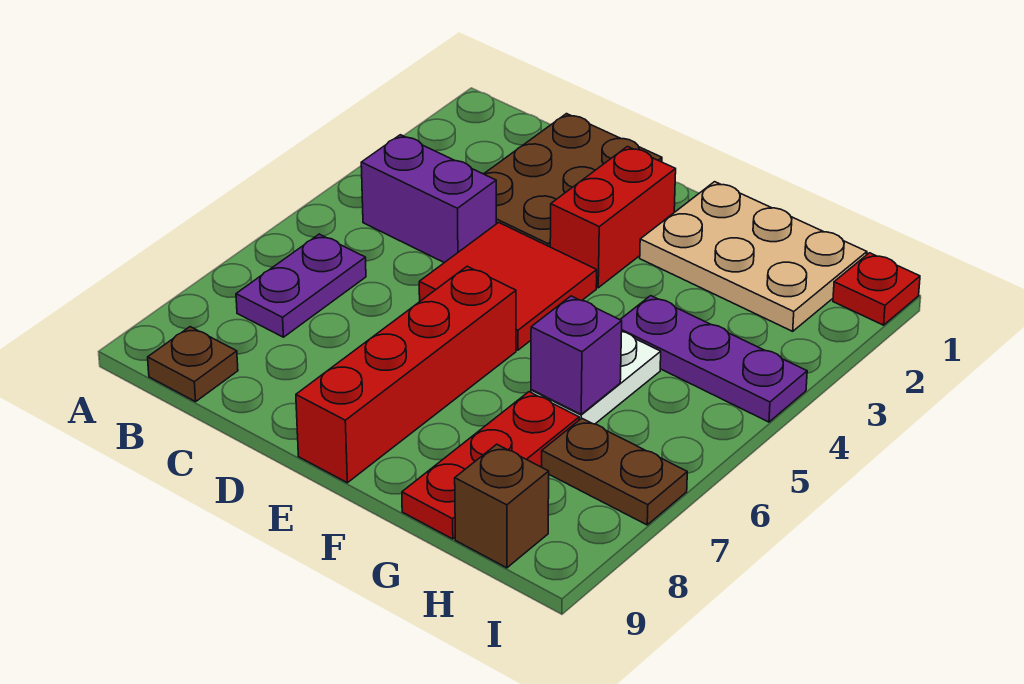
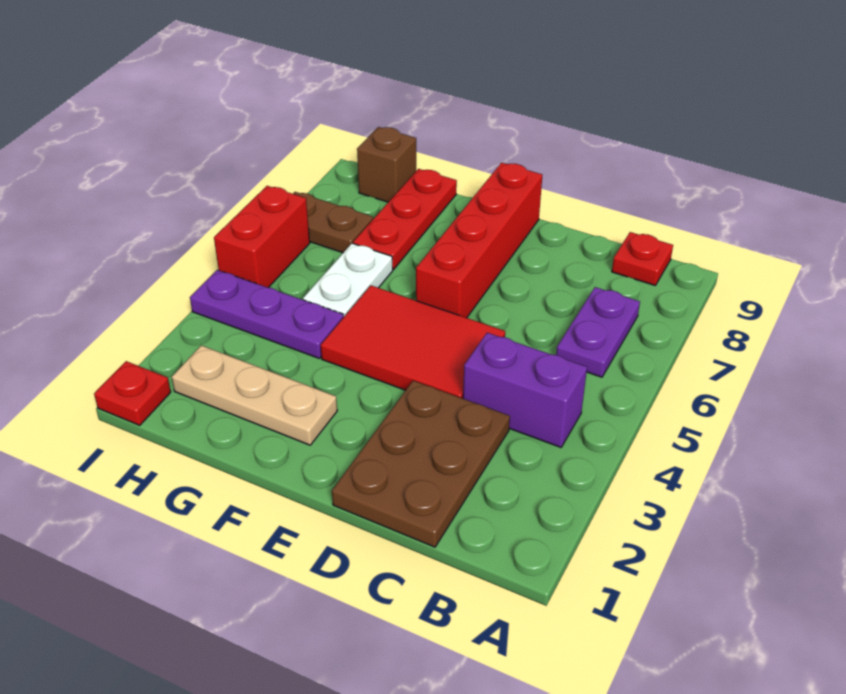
brown 1x1 plate [148,327,238,402] -> red 1x1 plate [612,232,673,285]
red 2x2 tile [419,222,597,350] -> red 2x3 tile [321,285,505,398]
red 1x2 brick [550,147,676,288] -> red 1x2 brick moved to [214,186,310,288]
tan 2x3 plate [640,182,867,331] -> tan 1x3 plate [172,345,337,445]
purple 1x1 brick [531,296,622,414] -> none

